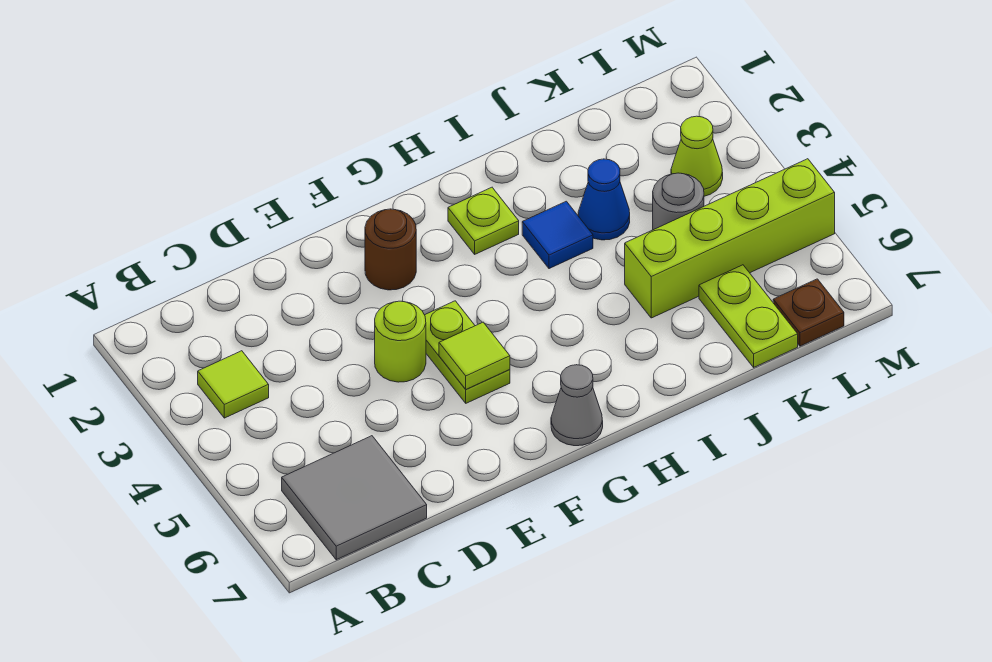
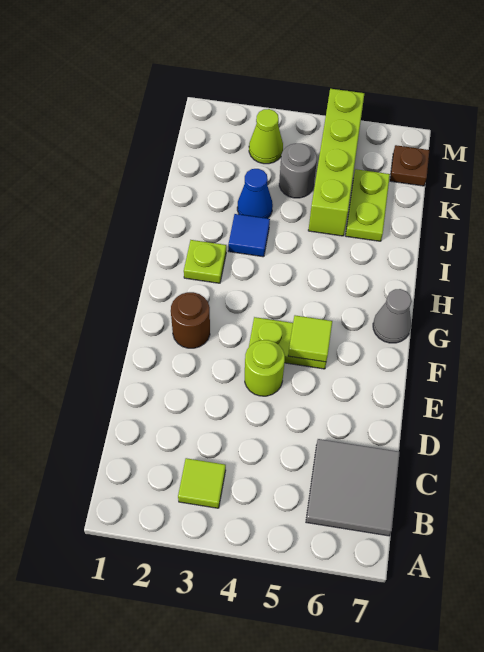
lime 1x2 plate [699,265,798,367] -> lime 1x2 plate turned to [346,169,390,241]

